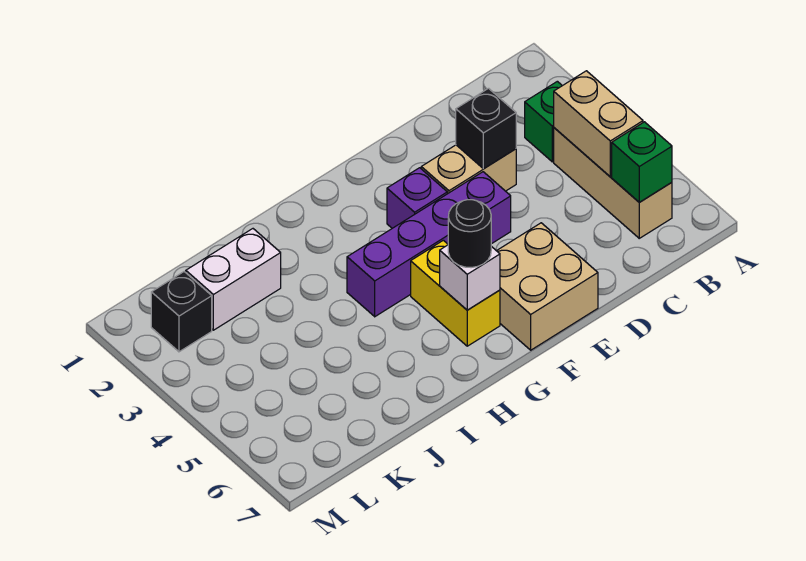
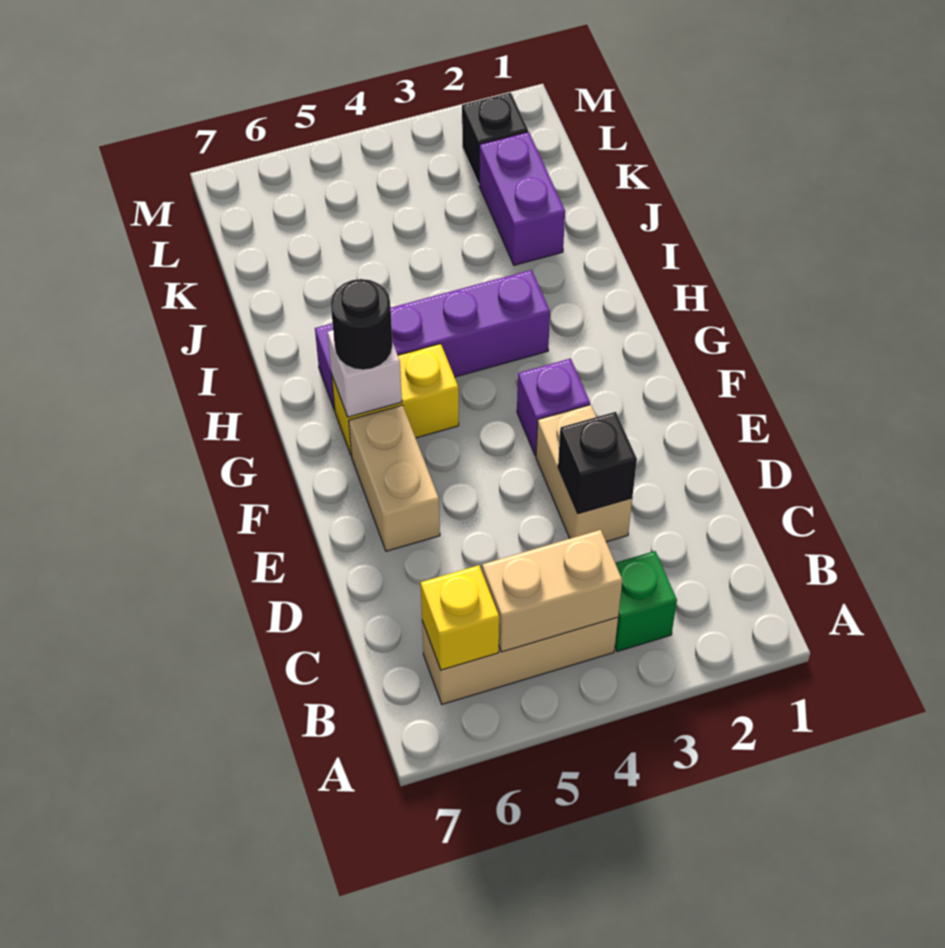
green 1x1 brick [612,122,672,202] -> yellow 1x1 brick [421,565,499,670]
purple 1x4 brick [347,172,511,317] -> purple 1x4 brick turned to [315,270,550,410]
tan 2x2 brick [497,223,598,350] -> tan 1x2 brick [349,405,440,551]
white 1x2 brick [186,229,281,330] -> purple 1x2 brick [479,132,565,265]

